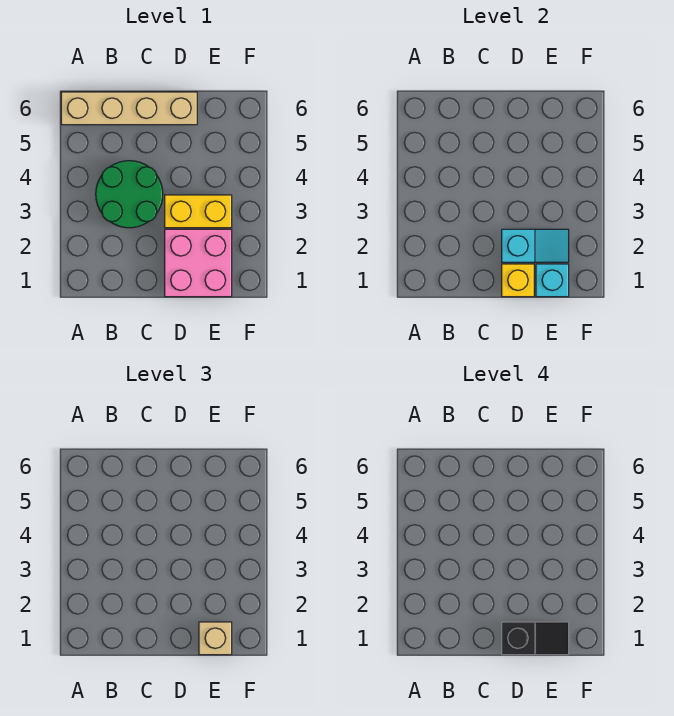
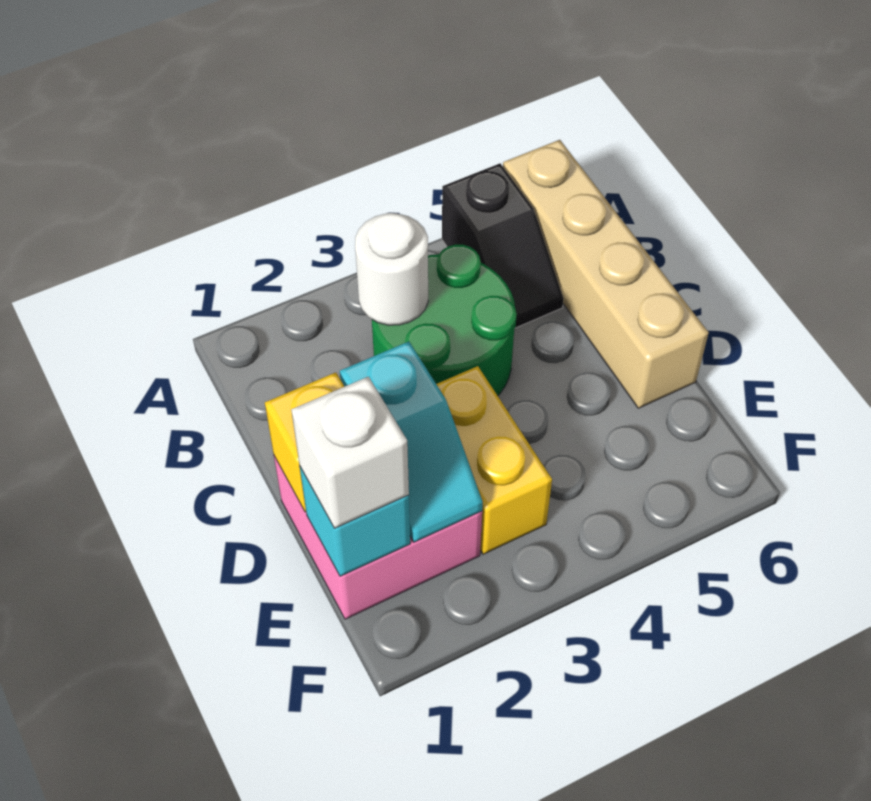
none -> white 1x1 round brick [355,213,428,325]
black 1x2 slope [502,622,569,655] -> black 1x2 slope moved to [442,163,564,328]
tan 1x1 brick [199,622,232,655] -> white 1x1 brick [291,377,409,528]

